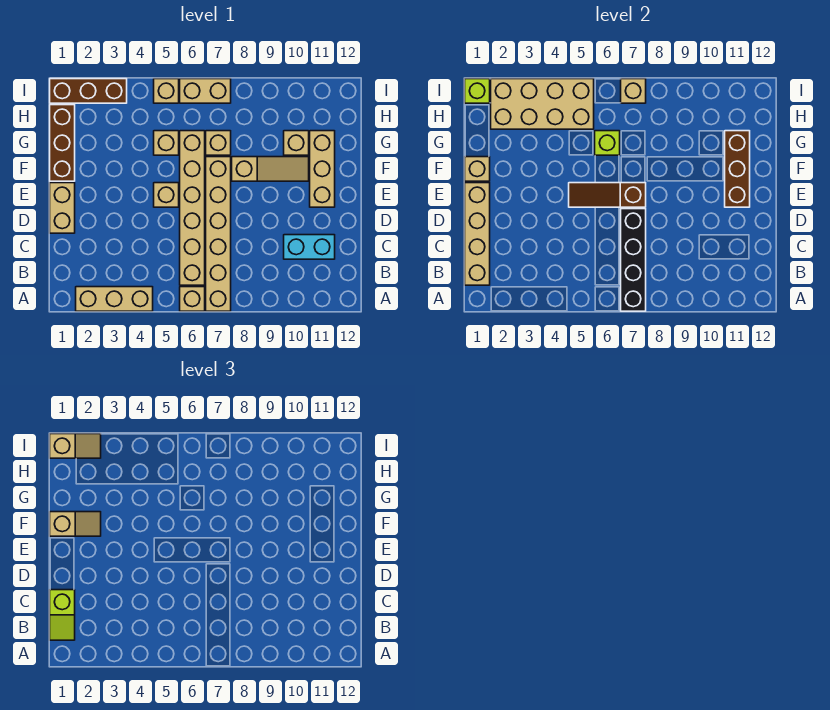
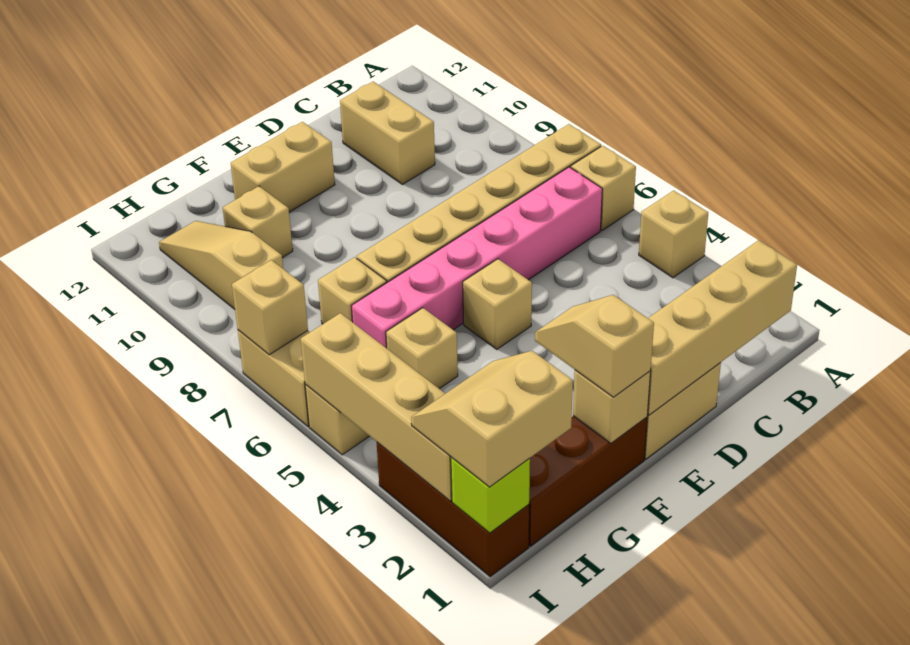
tan 1x3 brick [76,287,153,311] -> tan 1x1 brick [639,190,708,278]
black 1x4 brick [621,209,646,311] -> none
lime 1x2 slope [50,590,75,640] -> none
tan 1x6 brick [180,131,205,285] -> pink 1x6 brick [351,167,602,348]
cyan 1x2 brick [284,235,335,259] -> tan 1x2 brick [340,82,435,184]
brown 1x3 slope [569,183,646,207] -> none
tan 1x3 brick [310,131,335,207] -> tan 1x2 brick [231,122,335,212]
brown 1x3 brick [725,131,750,207] -> none
tan 1x3 slope [232,157,309,181] -> tan 1x3 slope moved to [159,221,283,309]
lime 1x1 brick [595,131,620,155] -> none
tan 2x4 brick [491,79,594,129] -> tan 1x4 brick [301,313,452,501]
tan 1x2 slope [50,434,101,458] -> tan 2x2 slope [411,351,573,487]

